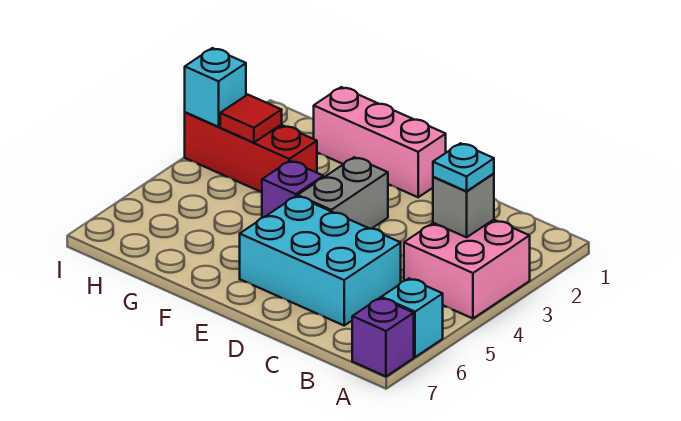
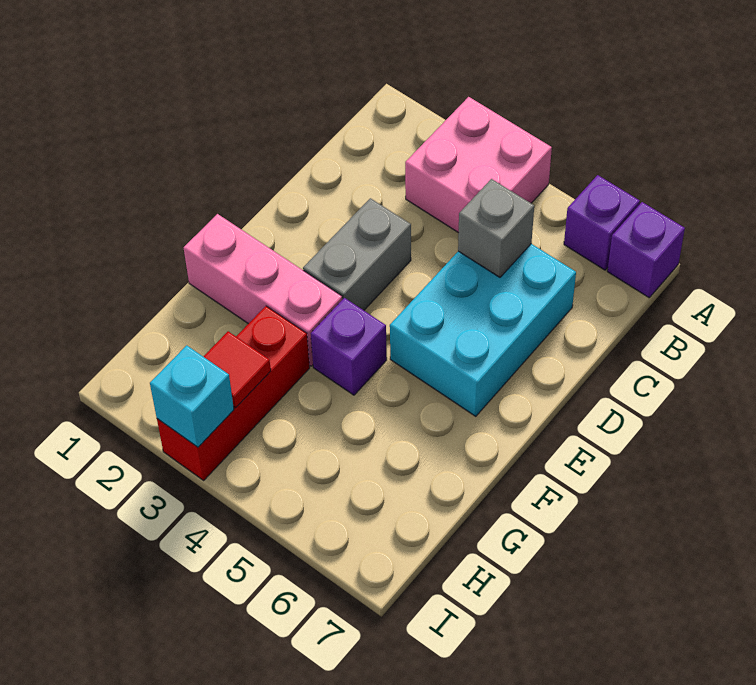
cyan 1x1 brick [381,279,443,357] -> purple 1x1 brick [564,175,640,270]
grey 1x1 brick [433,174,494,237] -> grey 1x1 brick moved to [458,179,534,277]
cyan 1x1 plate [433,143,494,191] -> none
pink 1x3 brick [314,87,446,197] -> pink 1x3 brick turned to [184,214,342,366]
grey 1x2 brick [298,157,388,229] -> grey 1x2 brick turned to [303,198,411,310]

